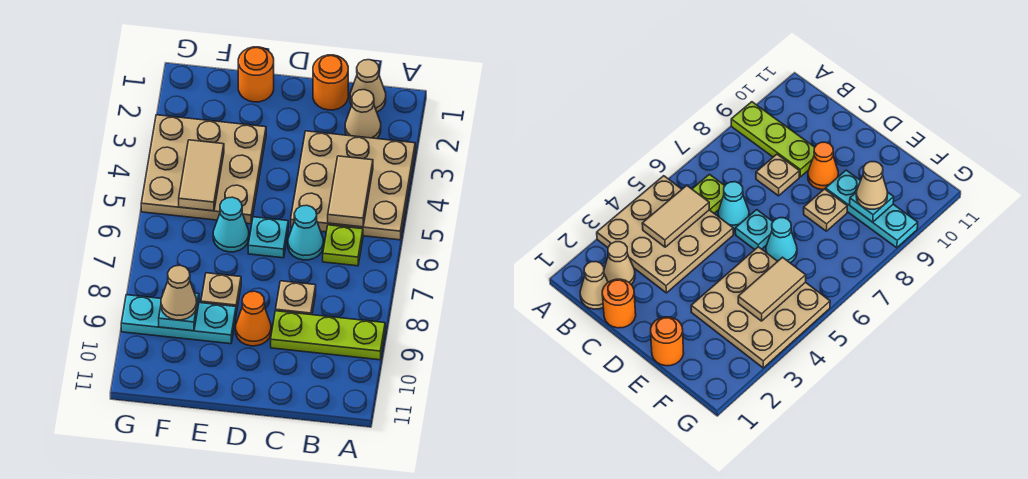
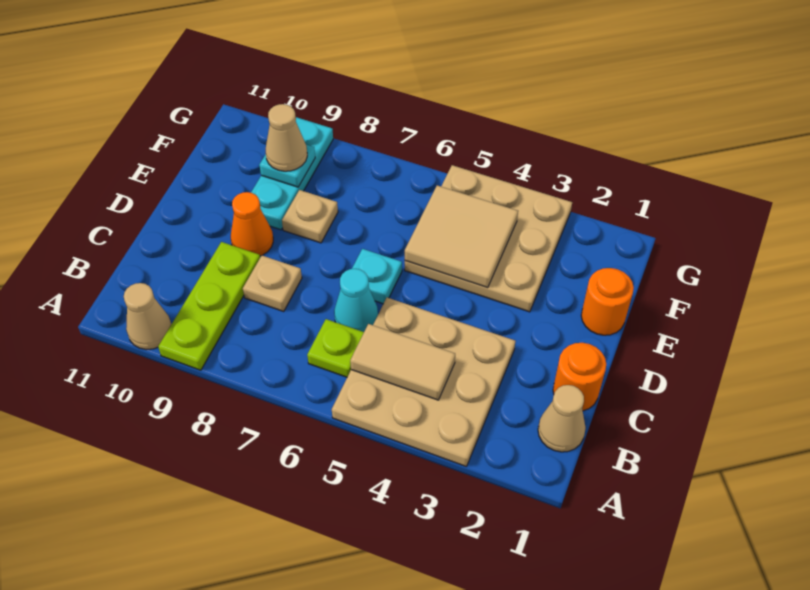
tan 1x1 cone [345,90,381,139] -> tan 1x1 cone moved to [124,283,171,350]
cyan 1x1 cone [213,197,249,252] -> none
tan 1x2 tile [179,140,224,211] -> tan 2x2 tile [405,186,518,288]

